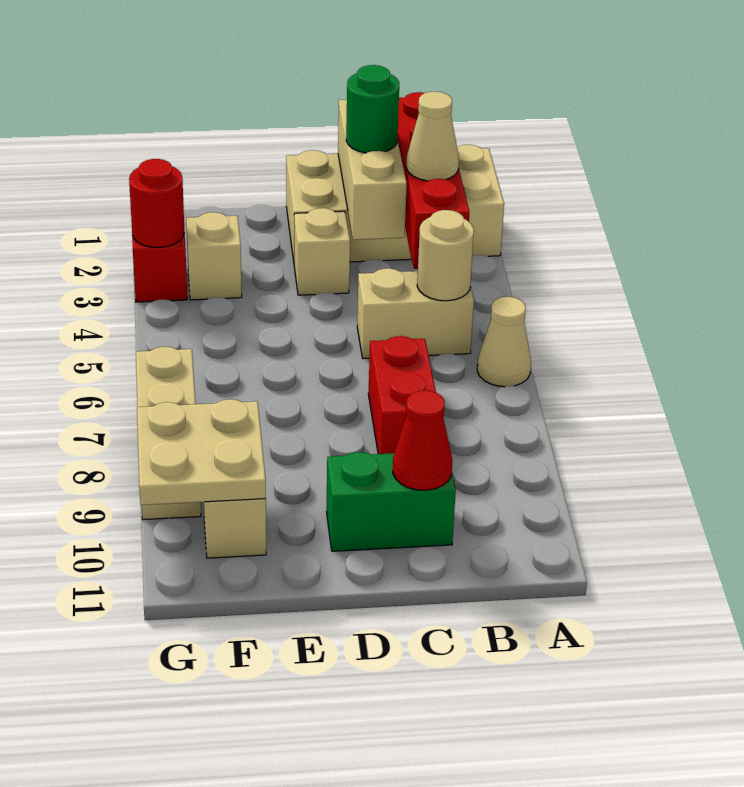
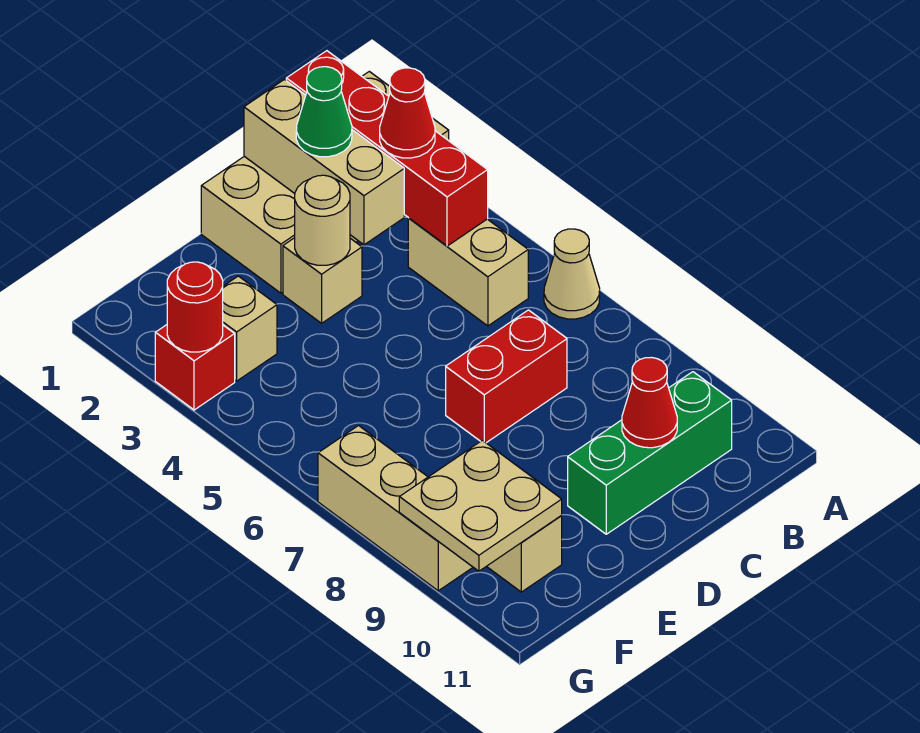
tan 1x1 cone [406,92,459,181] -> red 1x1 cone [380,68,435,158]
tan 1x2 brick [357,268,474,358] -> tan 1x2 brick turned to [408,218,528,326]
tan 1x1 round brick [417,210,474,301] -> tan 1x1 round brick moved to [295,175,350,265]
green 1x1 round brick [346,65,399,153] -> green 1x1 cone [296,67,352,157]
red 1x2 brick [368,336,436,454] -> red 1x2 brick turned to [446,310,567,443]
green 1x2 brick [326,452,456,551] -> green 1x3 brick [568,372,732,534]

